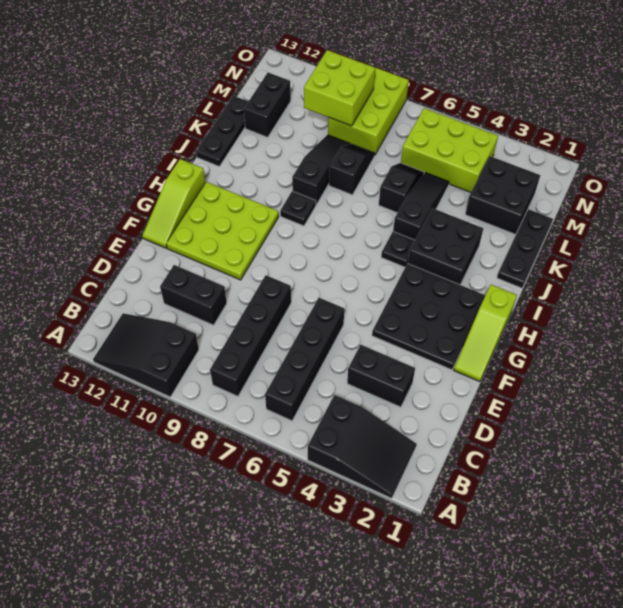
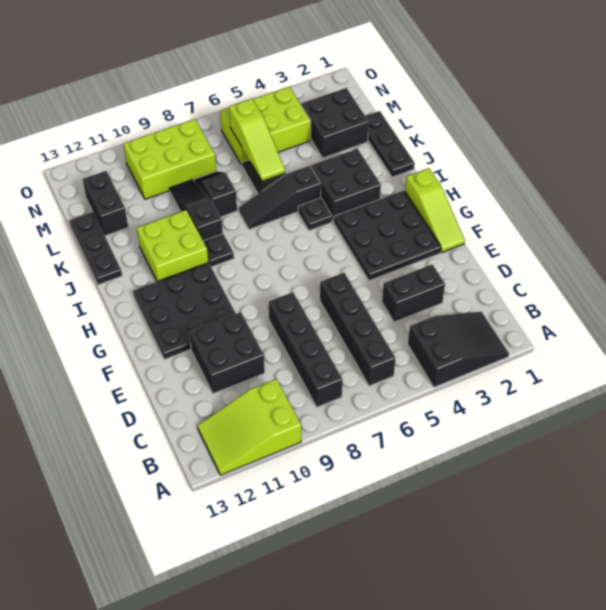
black 2x3 slope [93,313,199,397] -> lime 2x3 slope [197,379,301,475]
black 1x2 brick [160,265,227,325] -> black 2x2 brick [189,312,265,394]
lime 3x3 plate [166,182,279,280] -> black 3x3 plate [133,263,236,359]
lime 1x3 slope [143,159,205,248] -> lime 1x3 slope moved to [229,99,285,181]
black 1x3 slope [393,173,449,240] -> black 1x3 slope turned to [239,166,321,229]
lime 2x3 brick [328,67,409,155] -> lime 2x3 brick turned to [123,119,216,199]
lime 2x2 brick [304,50,375,126] -> lime 2x2 brick moved to [137,210,208,282]

